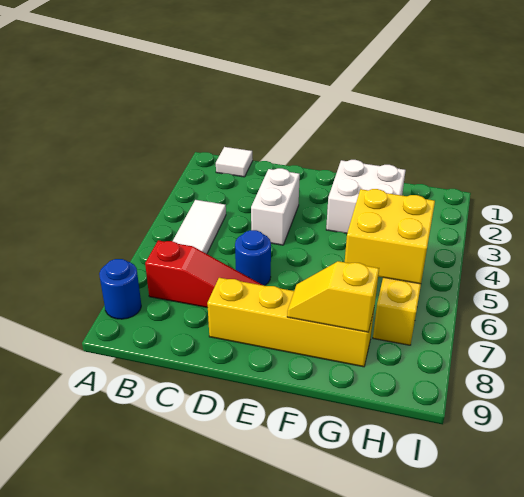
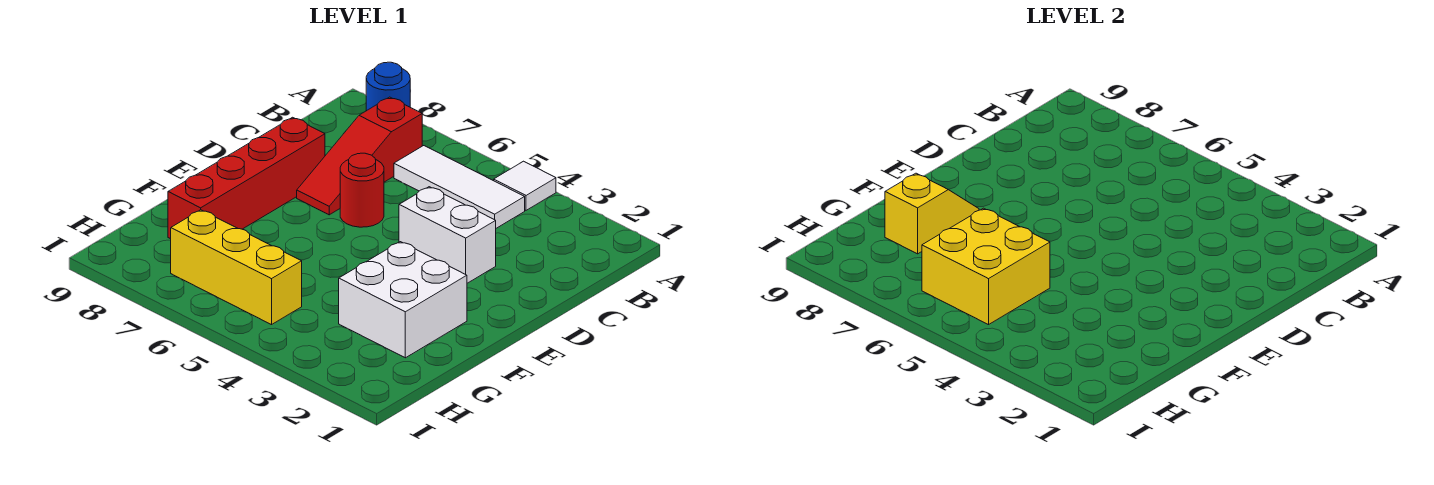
white 1x1 tile [216,147,253,177] -> white 1x1 tile moved to [494,161,556,210]
blue 1x1 round brick [235,230,271,286] -> red 1x1 round brick [340,153,384,227]
yellow 1x4 brick [207,278,374,367] -> red 1x4 brick [168,117,325,239]

